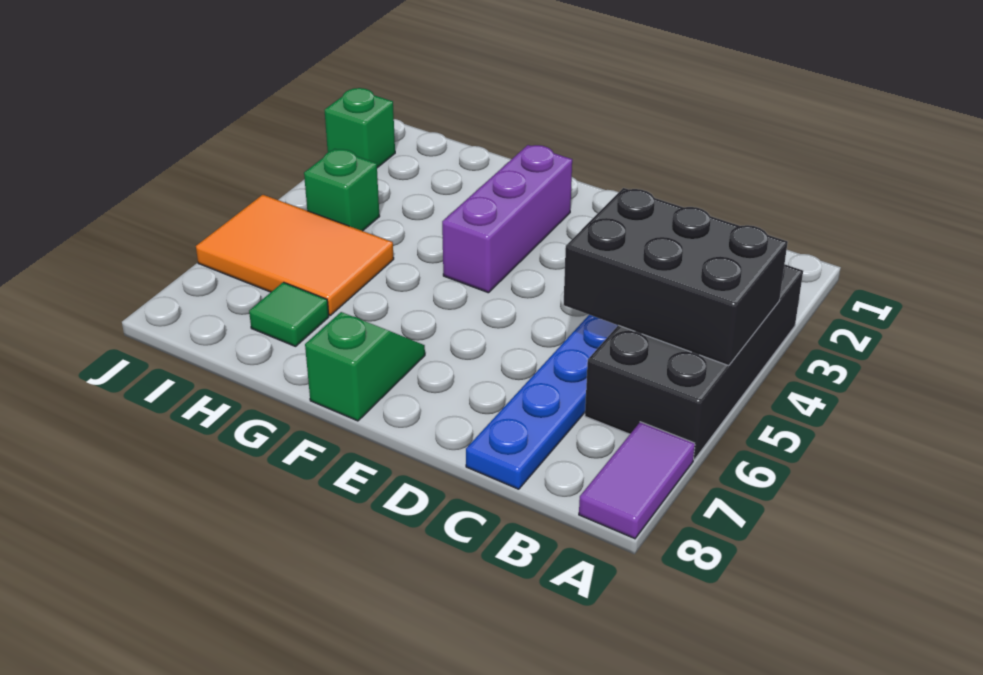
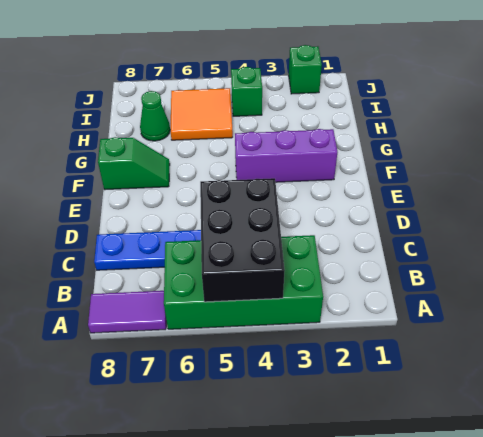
black 2x4 brick [585,265,803,460] -> green 2x4 brick [164,235,323,329]
orange 2x3 tile [196,195,394,315] -> orange 2x2 tile [171,88,233,140]
green 1x1 tile [249,282,329,346] -> green 1x1 cone [140,91,170,141]

